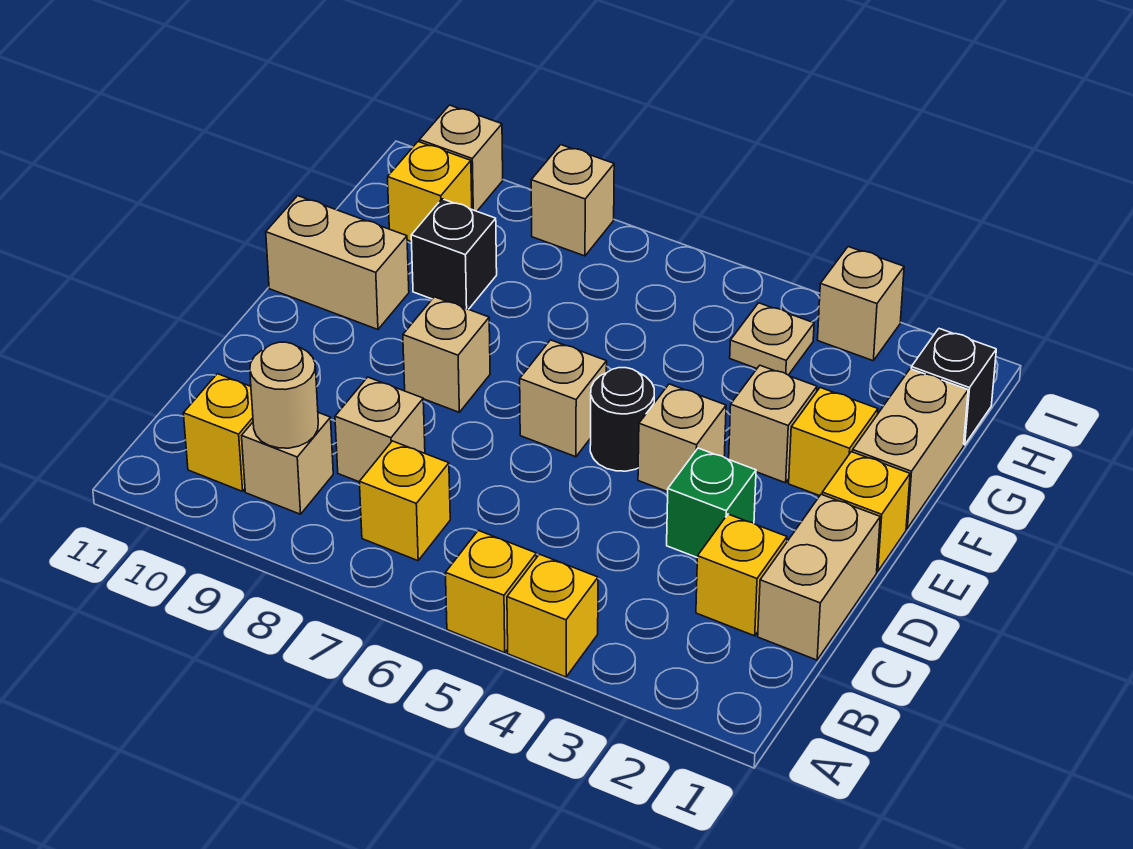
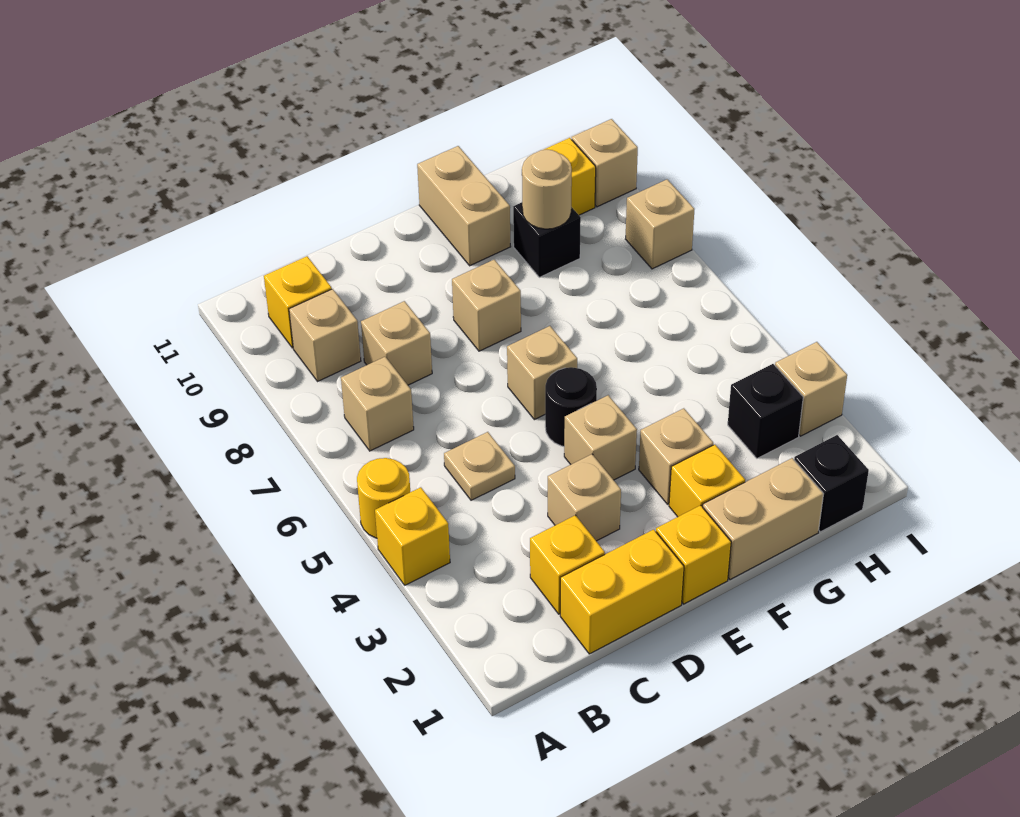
yellow 1x1 brick [446,530,536,652] -> yellow 1x1 round brick [357,458,410,538]
yellow 1x1 brick [359,441,450,561] -> tan 1x1 brick [341,357,414,451]
tan 1x1 round brick [250,342,318,448] -> tan 1x1 round brick moved to [522,149,572,229]
tan 1x2 brick [758,494,880,660] -> yellow 1x2 brick [560,529,684,654]
green 1x1 brick [667,448,756,557] -> tan 1x1 brick [548,454,621,541]
none -> black 1x1 brick [728,364,803,458]
tan 1x1 plate [730,303,814,375] -> tan 1x1 plate moved to [444,432,515,500]

